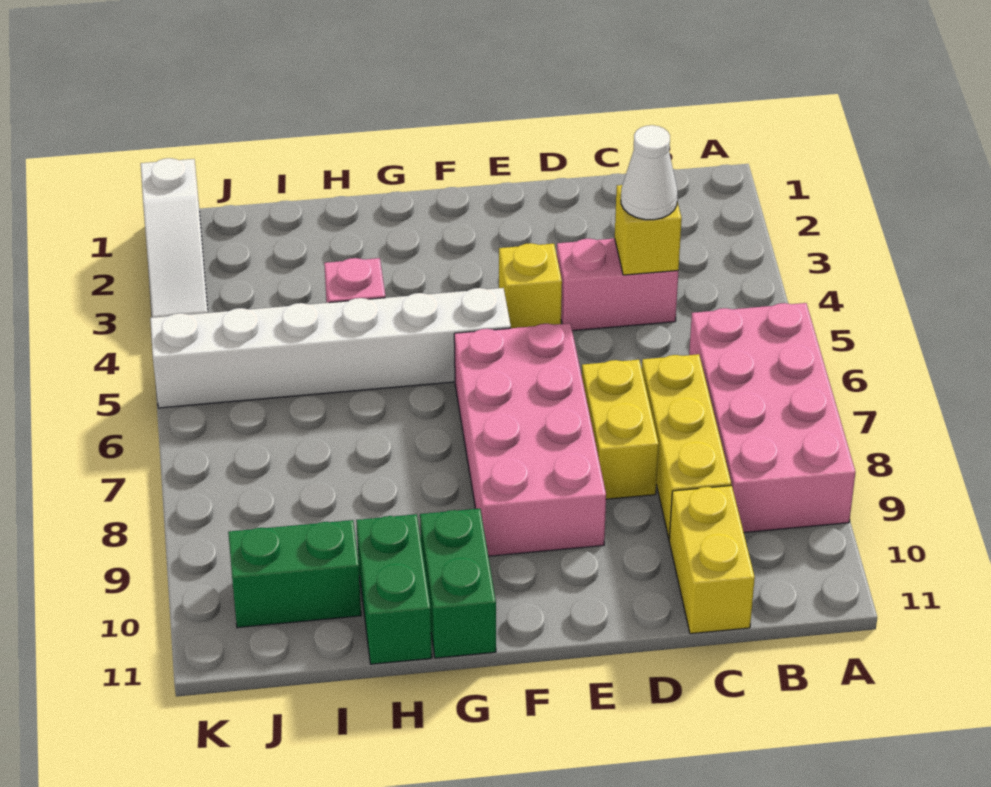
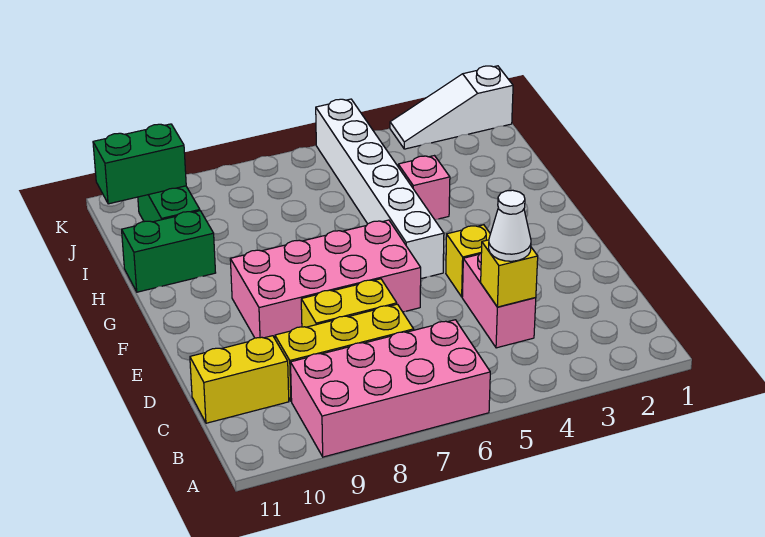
green 1x2 brick [420,509,496,658] -> green 1x2 brick moved to [93,124,186,204]

